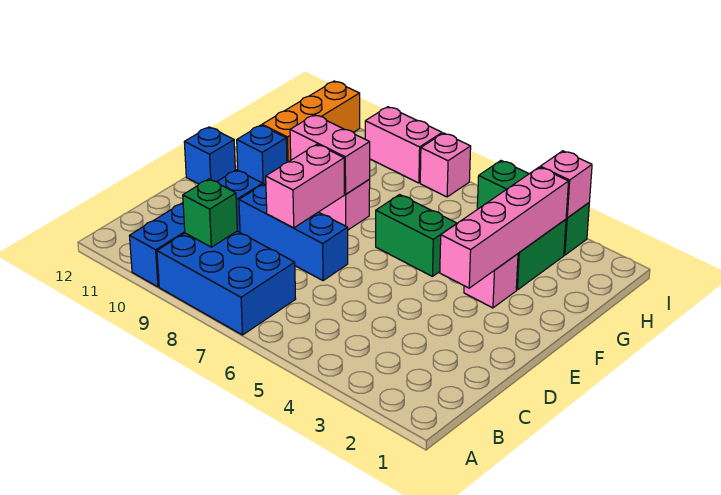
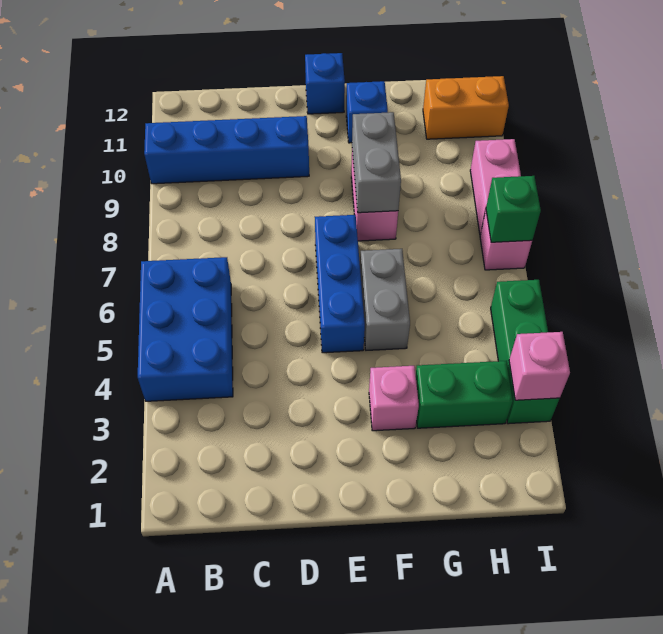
blue 2x3 brick [157,231,296,335] -> blue 2x3 brick moved to [138,257,233,401]
green 1x1 brick [183,179,237,247] -> green 1x1 brick moved to [486,176,541,242]
blue 1x3 brick [239,184,348,281] -> blue 1x3 brick moved to [315,215,365,353]
pink 1x2 brick [266,144,344,228] -> none
pink 1x4 brick [440,167,569,288] -> none
green 1x2 brick [376,195,457,277] -> grey 1x2 brick [360,249,410,350]
pink 1x2 brick [290,115,370,194] -> grey 1x2 brick [352,112,401,213]
orange 1x3 brick [262,81,360,162] -> orange 1x2 brick [423,76,509,139]

